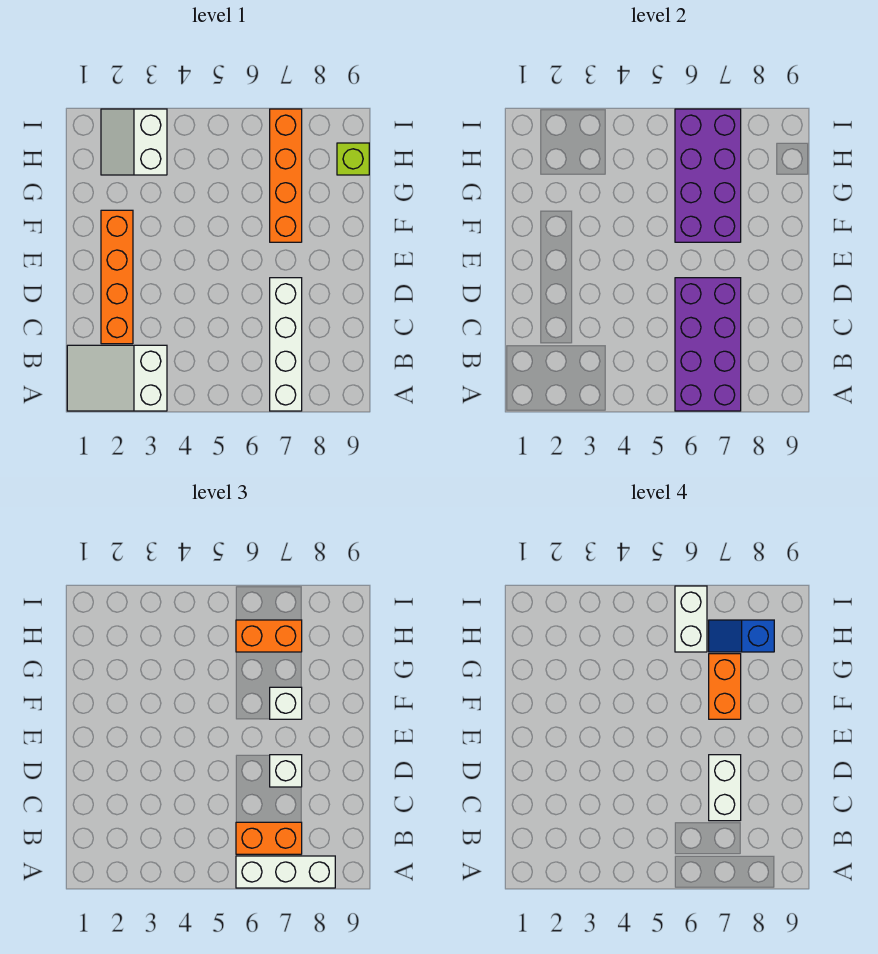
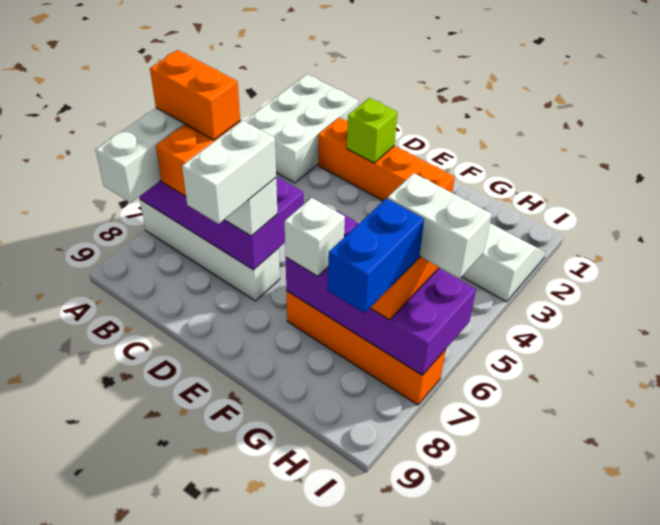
white 2x3 slope [67,345,167,411] -> white 2x3 brick [245,74,359,183]
white 1x2 brick [709,755,741,821] -> white 1x2 brick turned to [182,120,276,224]
orange 1x2 brick [709,654,741,719] -> orange 1x2 brick moved to [150,50,240,140]
blue 1x2 slope [709,620,774,652] -> blue 1x2 brick [328,198,424,313]
lime 1x1 brick [337,143,369,175] -> lime 1x1 brick moved to [347,98,398,163]

